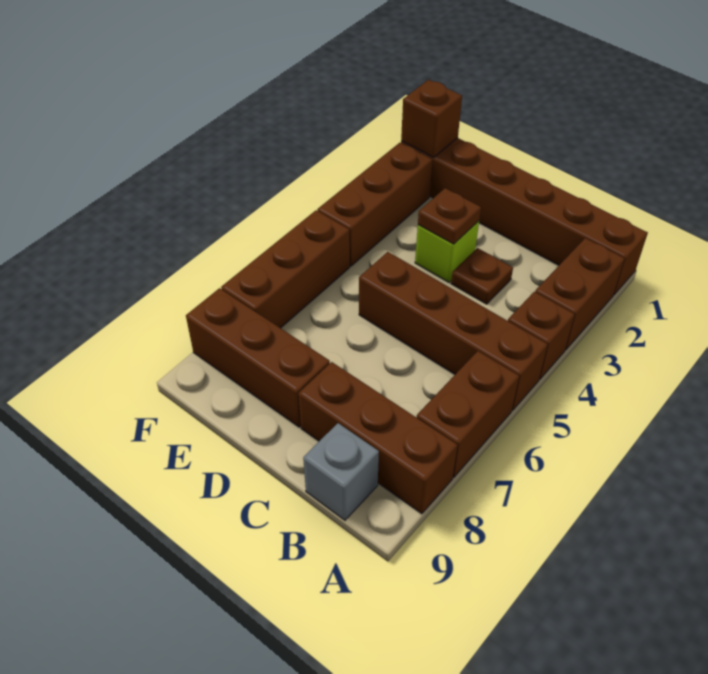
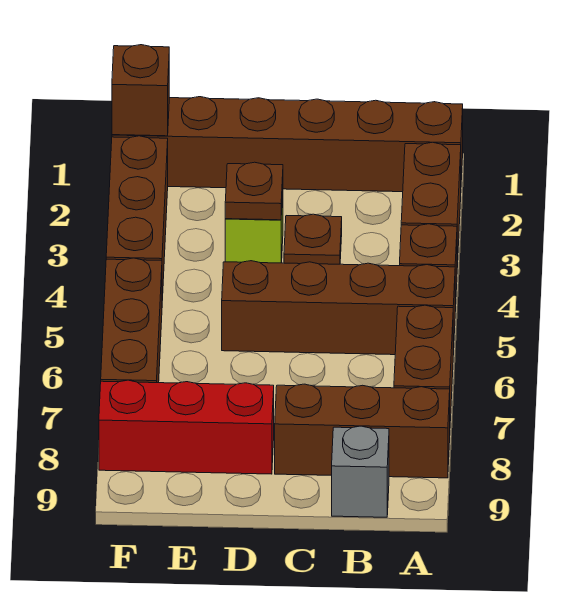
brown 1x3 brick [186,288,330,427] -> red 1x3 brick [99,380,274,474]

